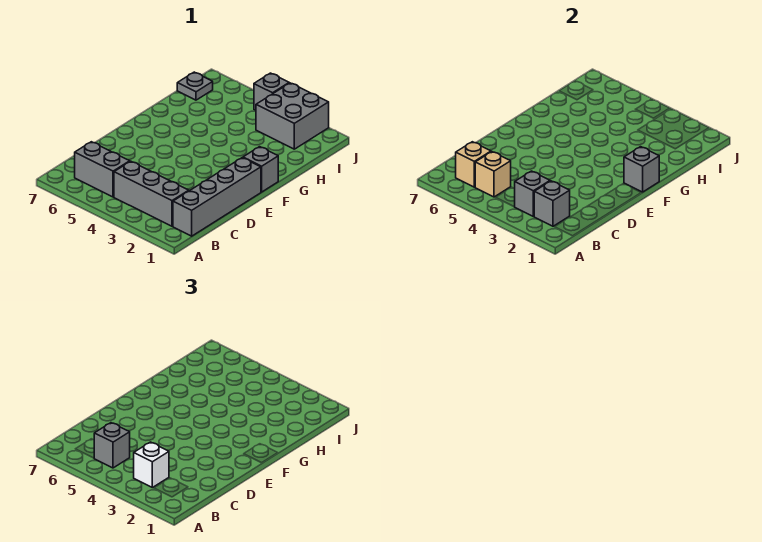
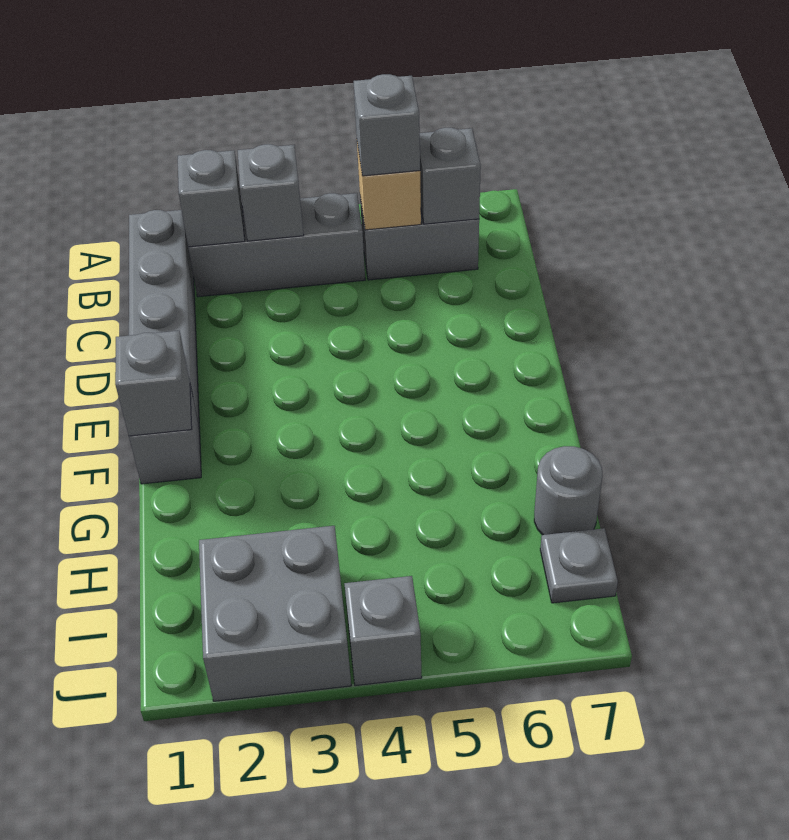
white 1x1 brick [134,442,169,488] -> none
tan 1x1 brick [456,142,491,187] -> grey 1x1 brick [420,128,481,224]
none -> grey 1x1 round brick [534,446,602,535]

